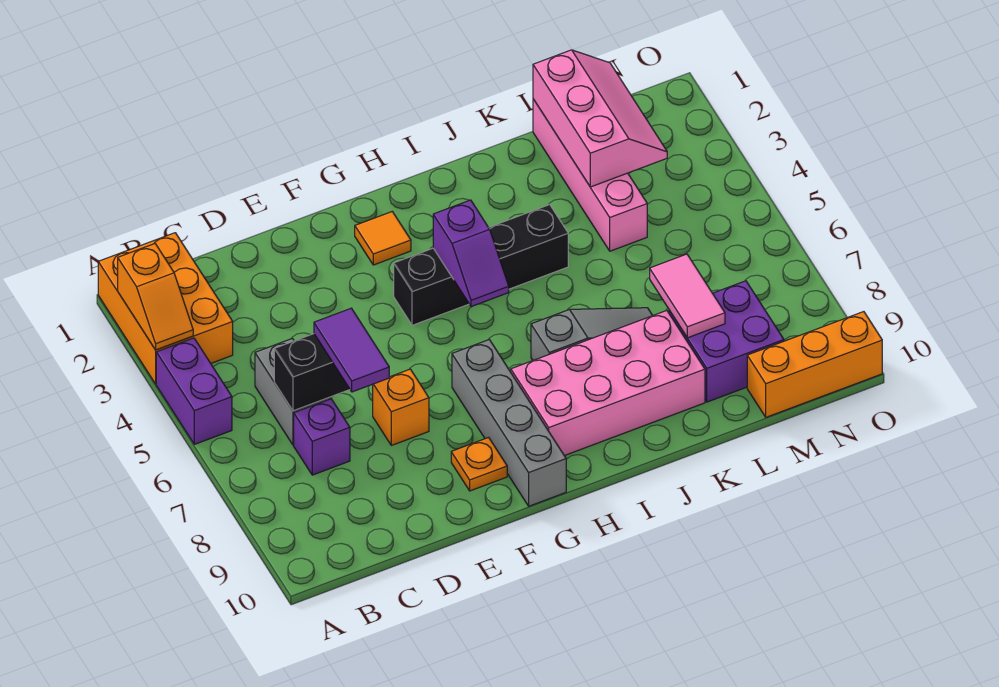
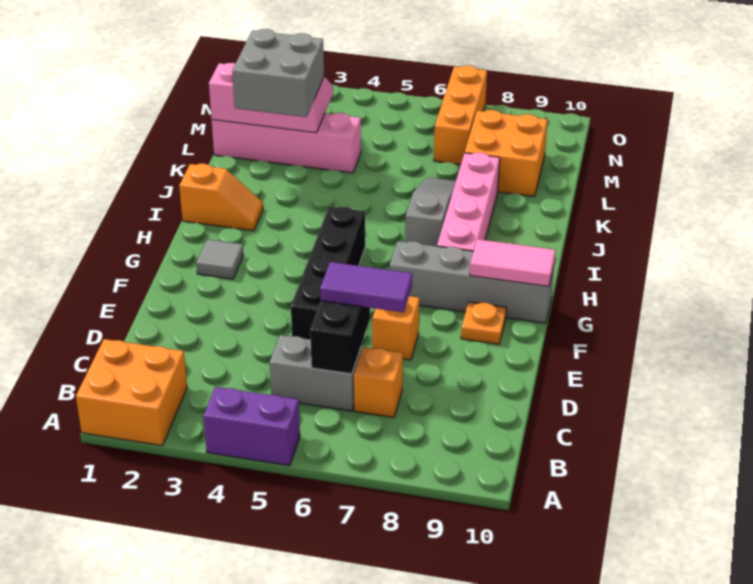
orange 2x3 brick [98,233,233,384] -> orange 2x2 brick [76,339,187,446]
orange 1x2 slope [118,244,193,350] -> orange 1x2 slope moved to [179,164,263,231]
purple 1x1 brick [294,399,350,475] -> orange 1x1 brick [354,347,403,417]
orange 1x1 tile [355,212,411,265] -> grey 1x1 tile [196,239,243,279]
black 1x4 brick [394,205,568,325] -> black 1x4 brick moved to [291,207,365,339]
purple 1x2 slope [433,200,509,307] -> none
pink 2x4 brick [511,311,705,456] -> pink 1x4 brick [437,153,500,251]
none -> grey 2x2 brick [232,29,324,117]
pink 1x2 tile [650,254,725,338] -> pink 1x2 tile moved to [470,239,555,286]
purple 2x2 brick [669,281,784,402] -> orange 2x2 brick [465,110,548,197]
orange 1x3 brick [747,312,882,417] -> orange 1x3 brick moved to [434,66,487,164]

